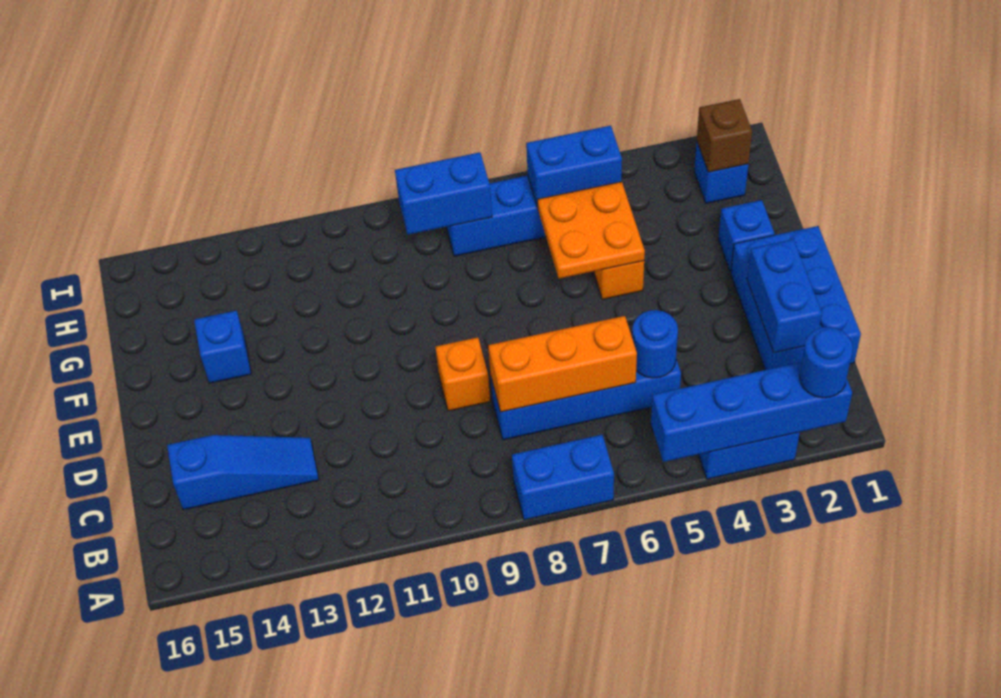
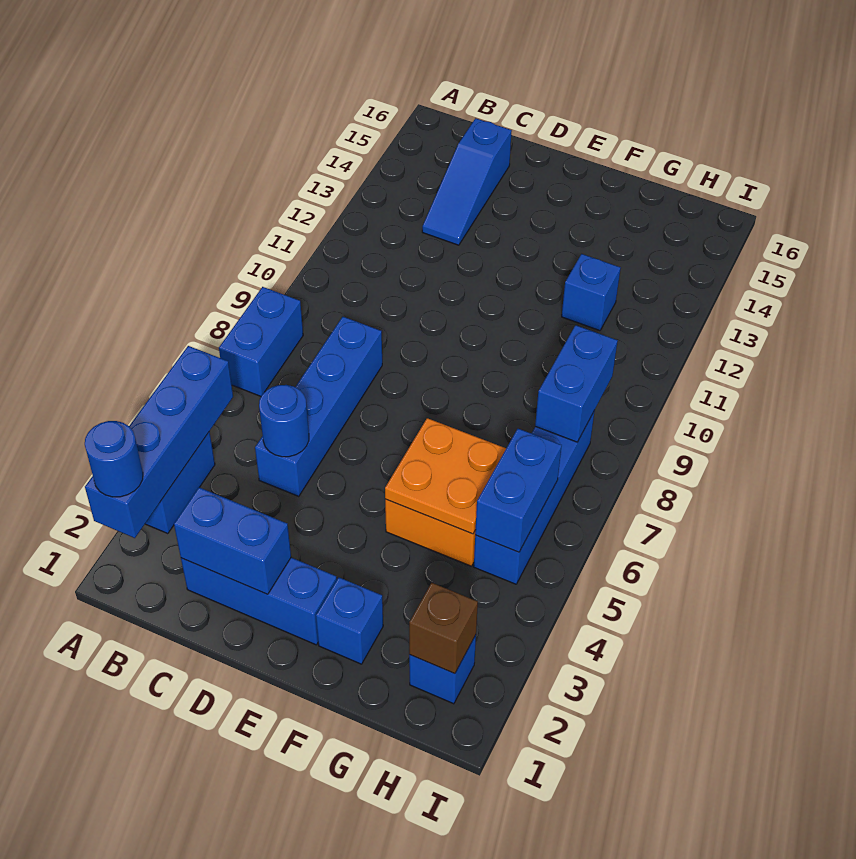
blue 2x3 brick [731,226,861,370] -> blue 1x3 brick [181,558,337,645]
orange 1x3 brick [488,316,637,412] -> none
orange 1x1 brick [436,337,490,411] -> none
blue 1x1 brick [194,311,251,383] -> blue 1x1 brick moved to [562,254,621,331]

